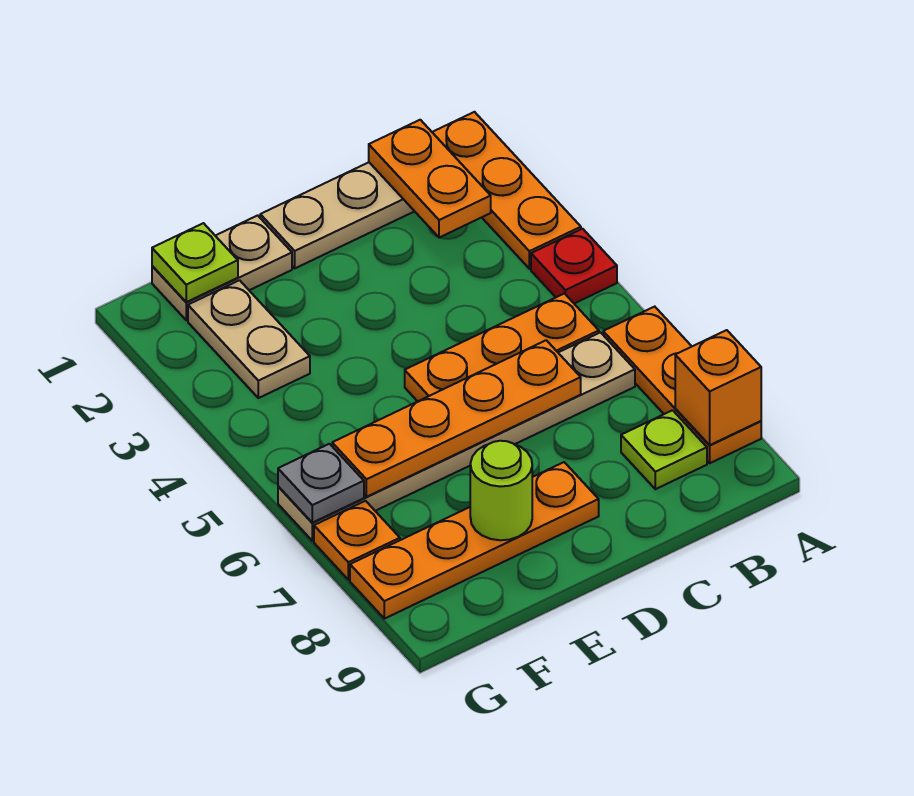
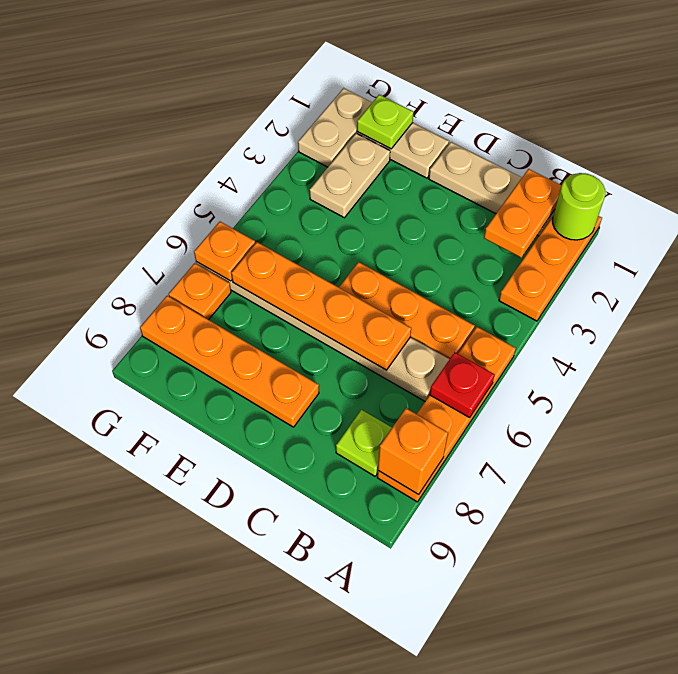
red 1x1 plate [531,229,617,303] -> red 1x1 plate moved to [430,352,495,418]
orange 1x3 plate [603,307,761,463] -> orange 1x4 plate [377,327,516,502]
lime 1x1 round brick [470,441,532,540] -> lime 1x1 round brick moved to [553,173,605,240]
none -> tan 1x2 plate [298,88,372,167]
grey 1x1 plate [278,444,364,523] -> orange 1x1 plate [194,222,255,281]

